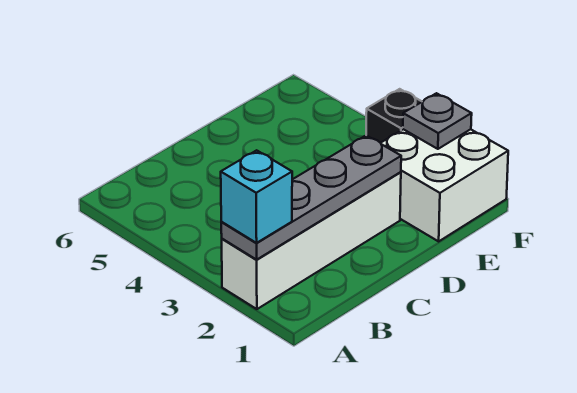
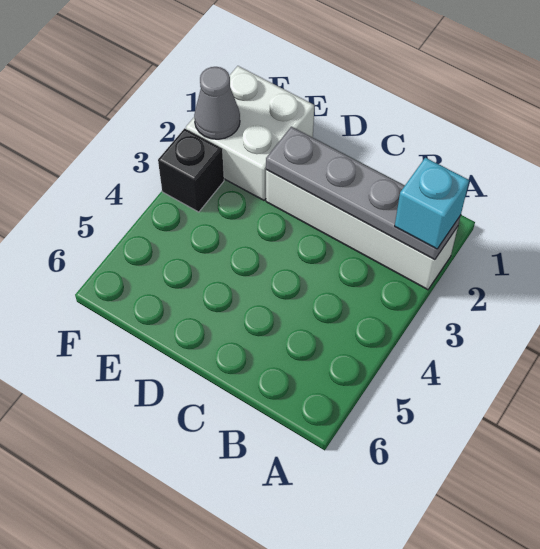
grey 1x1 plate [403,93,472,149] -> grey 1x1 cone [194,67,240,139]

